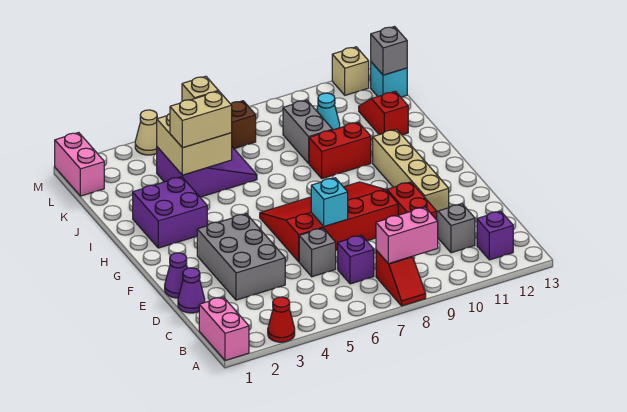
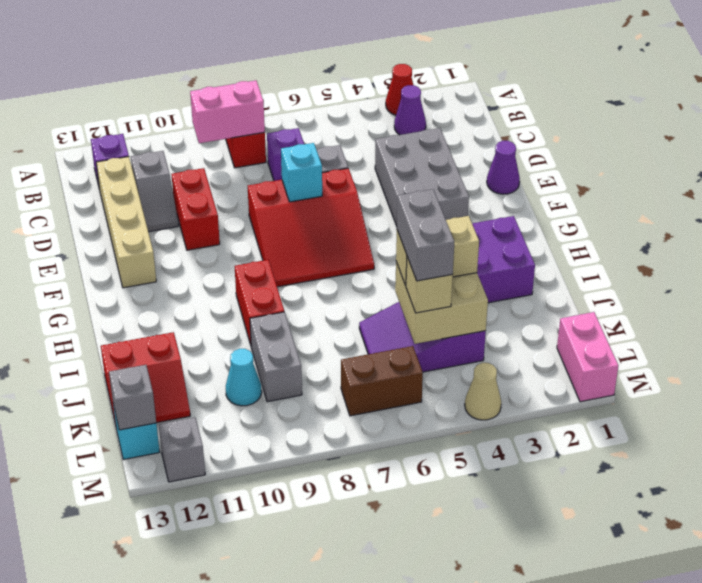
pink 1x2 brick [199,297,249,361] -> none
purple 1x1 cone [178,268,205,313] -> purple 1x1 cone moved to [394,85,426,135]
red 3x4 slope [260,182,398,262] -> red 3x3 slope [248,168,374,287]
tan 1x4 brick [373,129,449,211] -> tan 1x4 brick moved to [96,157,156,288]
red 1x2 brick [309,122,371,179] -> red 1x2 brick turned to [235,260,284,345]
none -> grey 1x2 brick [397,189,454,281]
red 1x2 slope [359,91,408,135] -> red 2x2 slope [101,332,190,425]
tan 1x1 brick [332,47,369,95] -> grey 1x1 brick [159,417,205,482]

